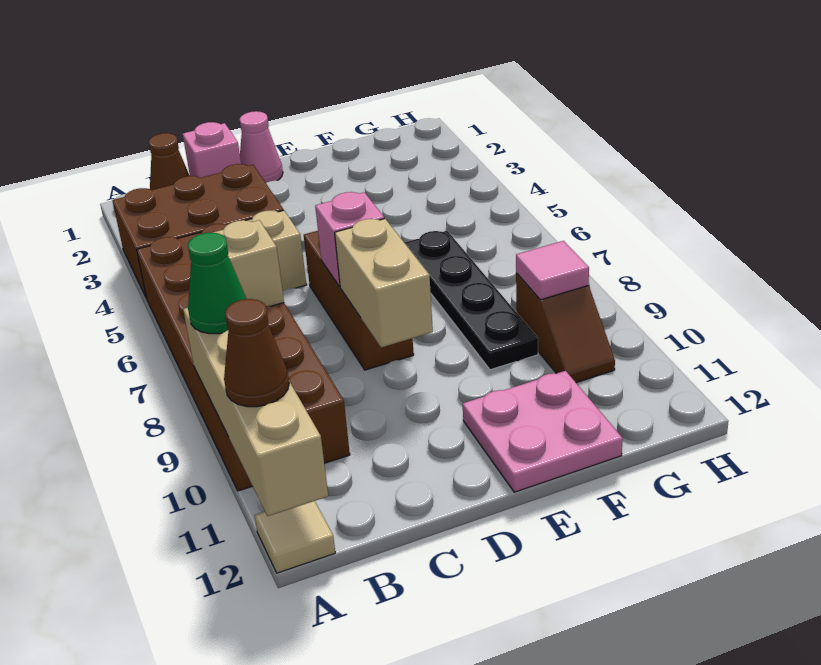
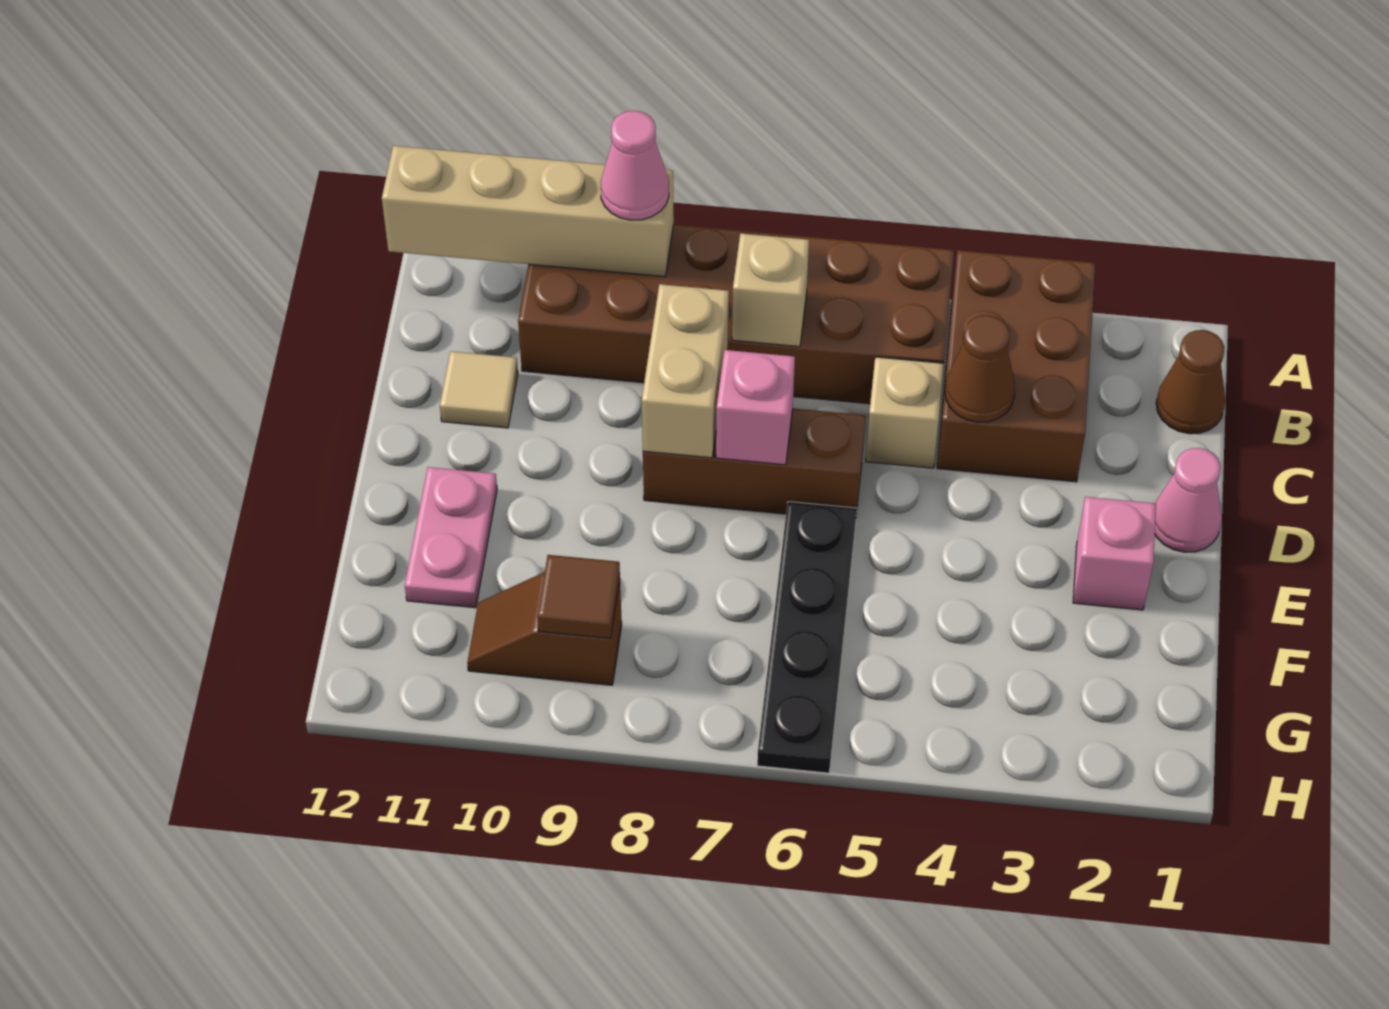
green 1x1 cone [188,233,246,334] -> pink 1x1 cone [601,111,669,220]
brown 1x1 cone [224,299,289,407] -> brown 1x1 cone moved to [945,315,1015,422]
tan 1x1 tile [254,501,335,573] -> tan 1x1 tile moved to [440,351,518,428]
pink 1x1 brick [183,122,241,178] -> pink 1x1 brick moved to [1073,497,1156,610]
tan 1x2 brick [335,219,433,348] -> tan 1x2 brick turned to [642,284,729,458]
pink 2x2 plate [463,371,623,492] -> pink 1x2 plate [405,467,497,608]
black 1x4 plate [404,231,538,370] -> black 1x4 plate turned to [757,502,857,773]
pink 1x1 tile [516,241,589,300] -> brown 1x1 tile [537,555,620,639]

